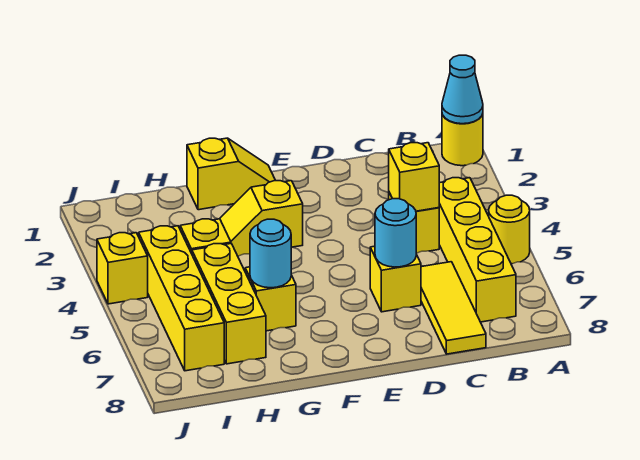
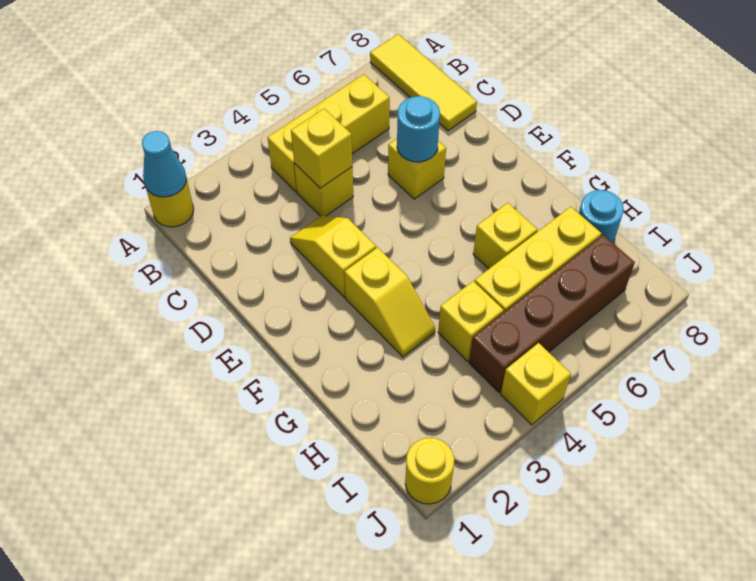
yellow 1x1 round brick [489,195,530,264] -> yellow 1x1 round brick moved to [405,438,454,504]
yellow 1x4 brick [439,178,516,322] -> yellow 1x3 brick [267,74,390,192]
yellow 1x3 tile [421,262,486,354] -> yellow 1x3 tile turned to [370,34,477,131]
yellow 1x2 slope [187,138,276,210] -> yellow 1x2 slope moved to [290,215,376,297]
cyan 1x1 round brick [250,219,291,288] -> cyan 1x1 round brick moved to [579,190,624,243]
yellow 1x4 brick [139,226,224,371] -> brown 1x4 brick [469,235,635,392]

